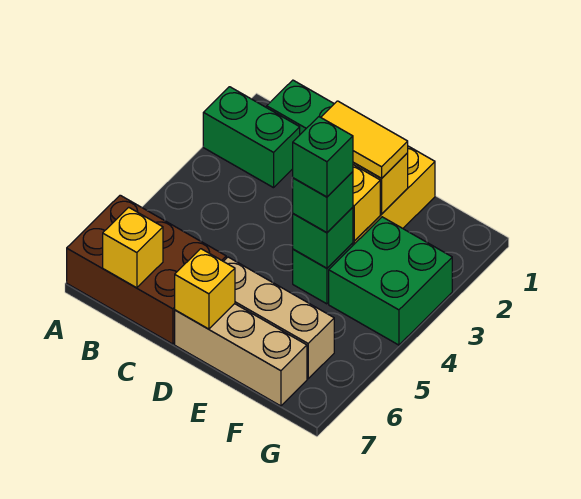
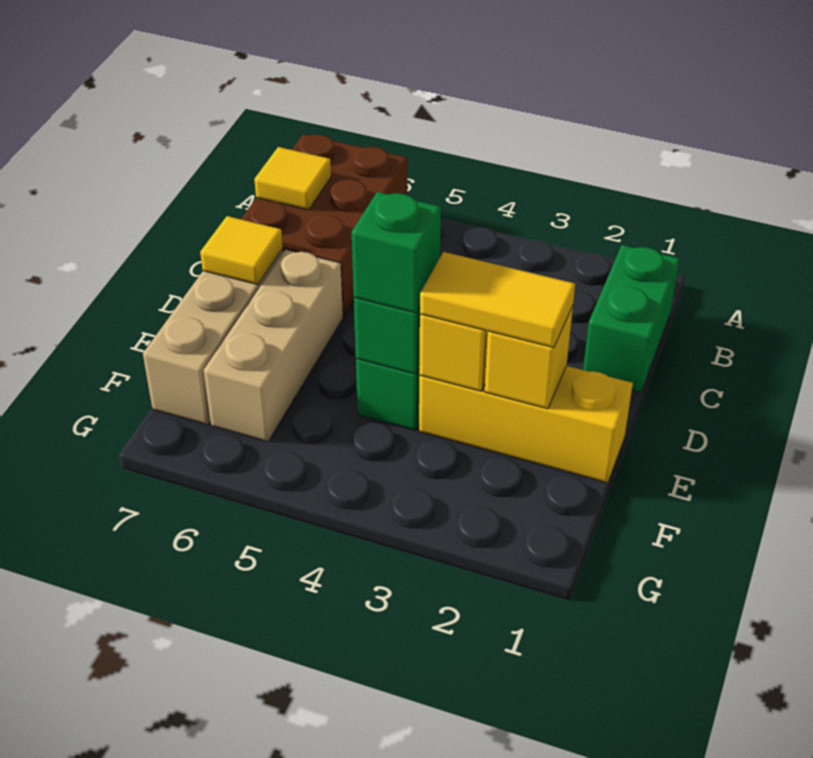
green 1x2 brick [203,87,300,188] -> none
yellow 1x1 brick [103,207,163,288] -> yellow 1x1 tile [254,147,331,210]
yellow 1x2 tile [321,101,408,178] -> yellow 1x2 tile turned to [420,252,575,348]
yellow 1x1 brick [175,249,235,329] -> yellow 1x1 tile [200,216,283,285]
green 1x1 brick [293,117,353,197] -> none
green 2x2 brick [329,217,452,345] -> none

